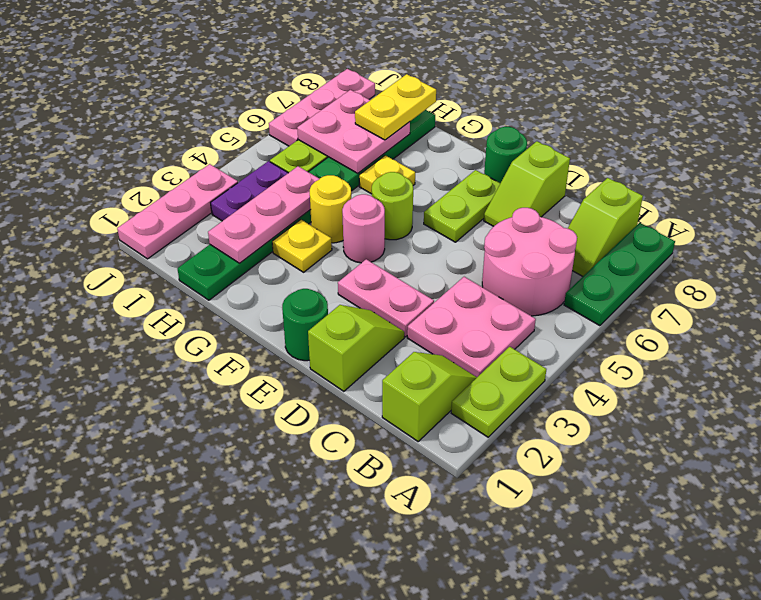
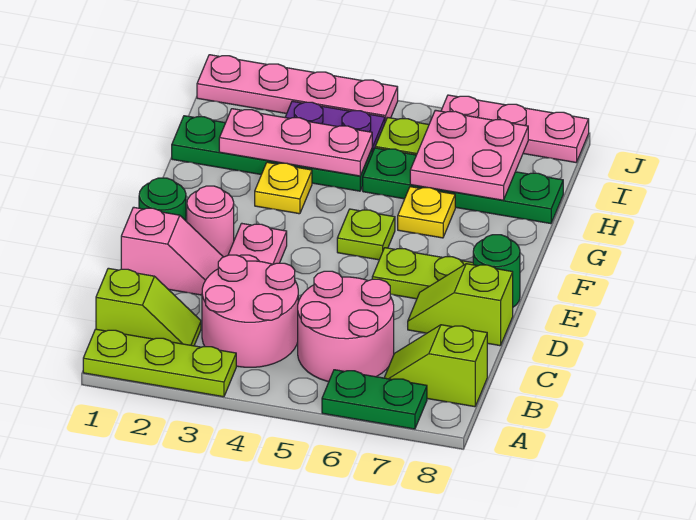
lime 1x2 plate [451,347,546,437] -> lime 1x3 plate [83,329,236,397]
green 1x3 plate [564,223,675,326] -> green 1x2 plate [322,370,427,429]
pink 2x2 plate [407,277,536,377] -> pink 2x2 round brick [202,255,298,367]
lime 1x2 slope [308,305,404,391] -> pink 1x2 slope [121,207,223,295]
pink 1x1 round brick [342,194,385,263] -> pink 1x1 round brick moved to [187,186,234,257]
lime 1x1 round brick [372,172,413,240] -> lime 1x1 plate [337,209,395,260]
yellow 1x1 round brick [310,175,351,243] -> none
yellow 1x2 plate [355,74,436,140] -> none
pink 1x3 plate [117,164,238,259] -> pink 1x4 plate [197,55,398,122]

